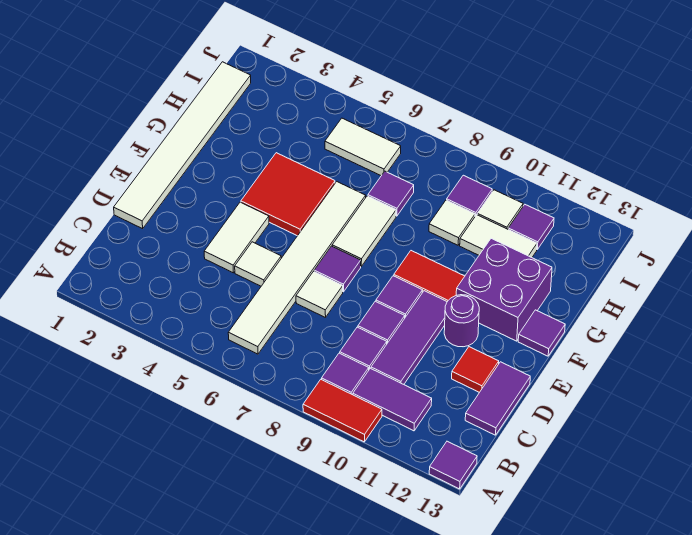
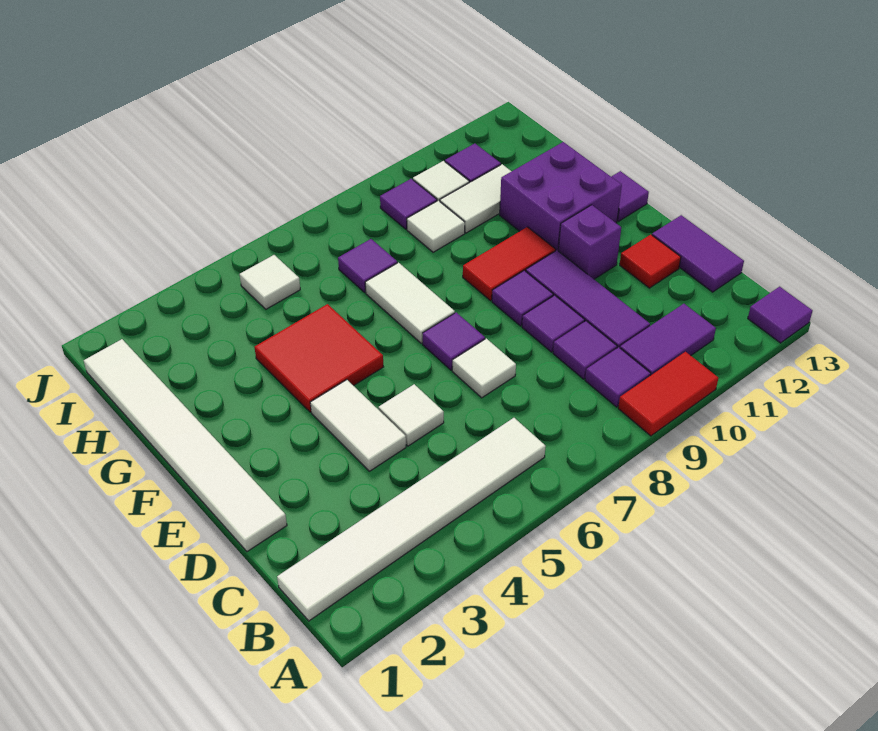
white 1x6 tile [228,182,366,354] -> white 1x6 tile turned to [277,418,546,621]
purple 1x1 round brick [444,295,479,347] -> purple 1x1 brick [558,205,621,279]
white 1x2 tile [325,118,401,176] -> white 1x1 tile [240,255,300,309]

